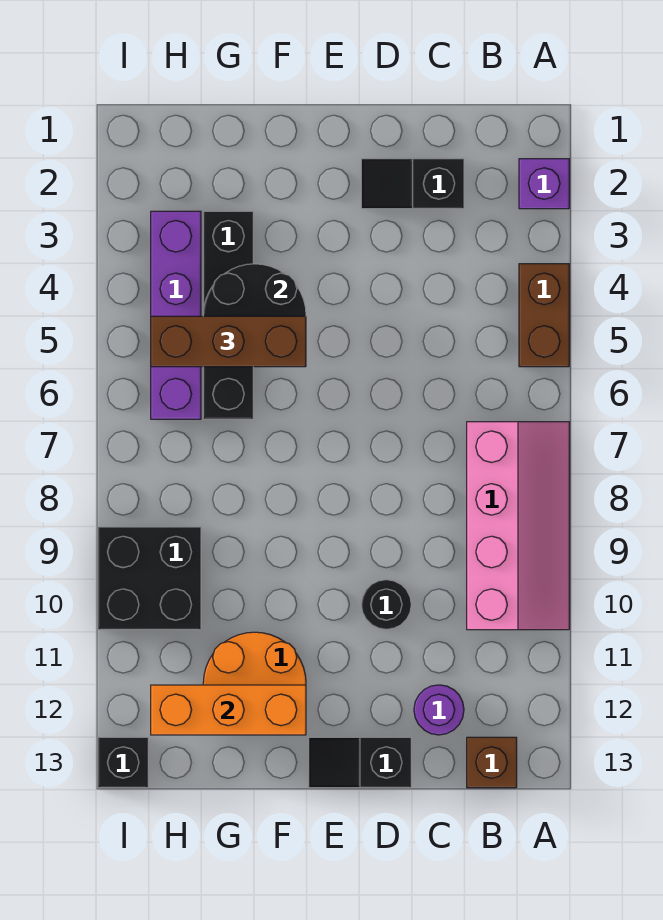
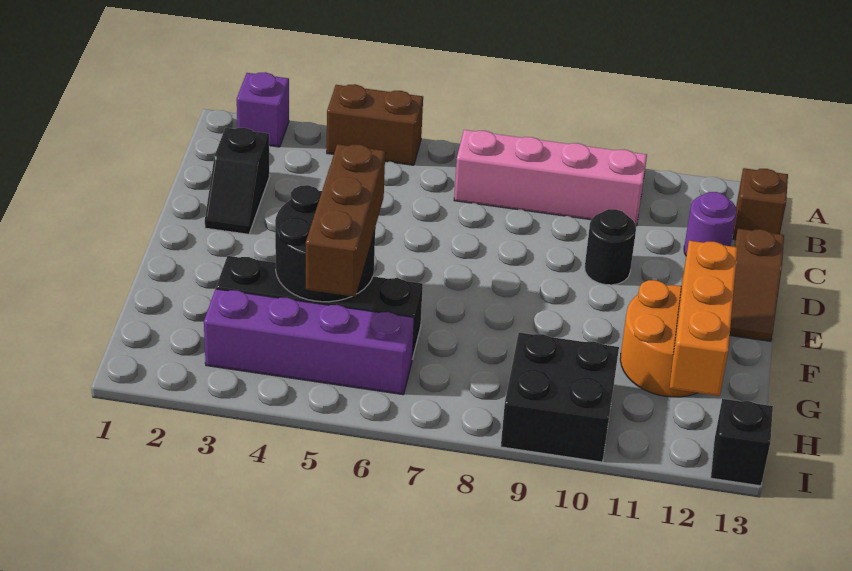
black 1x2 slope [309,737,411,788] -> brown 1x2 slope [730,229,784,341]

